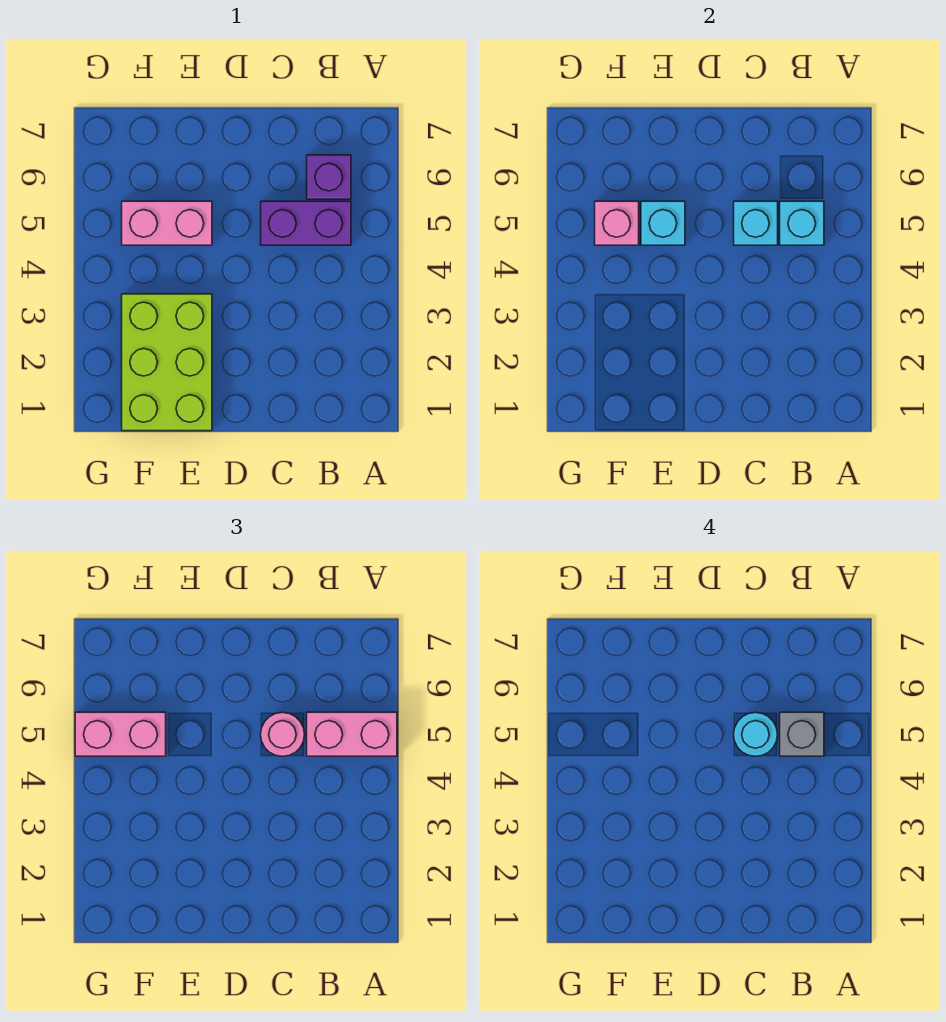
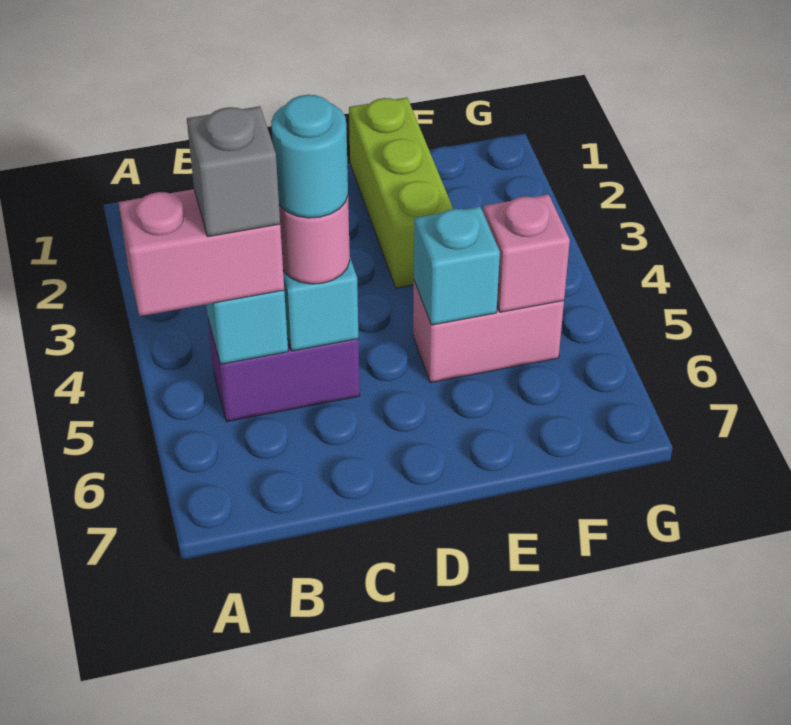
purple 1x1 brick [307,155,351,199] -> none
lime 2x3 brick [122,294,212,431] -> lime 1x3 brick [349,97,453,288]
pink 1x2 brick [75,712,166,756] -> none

